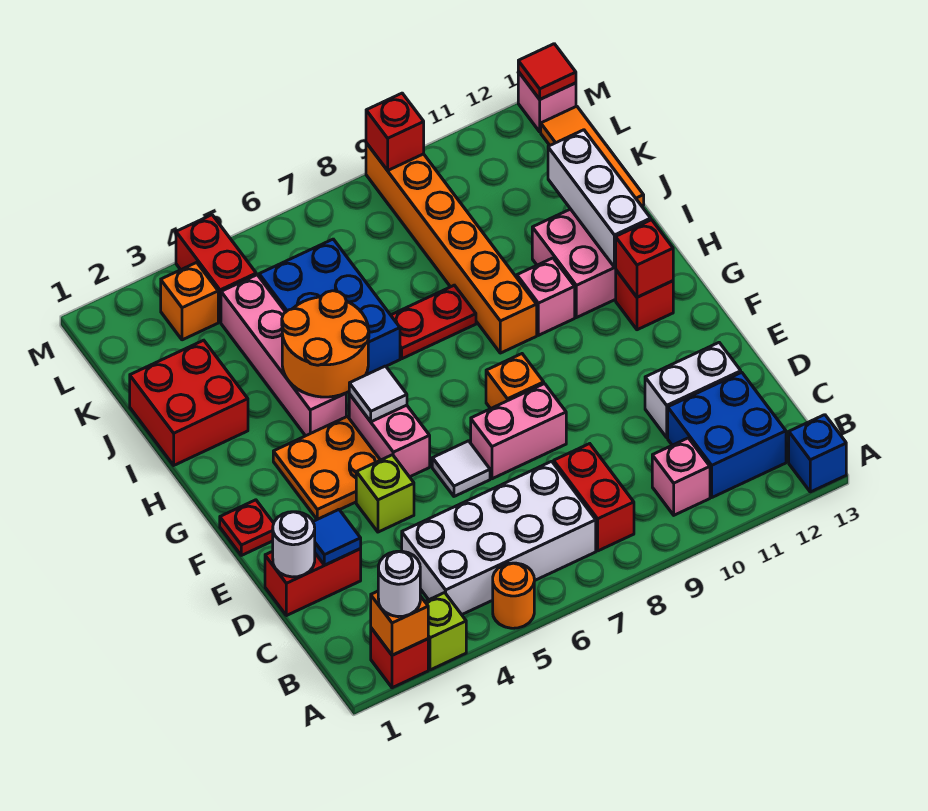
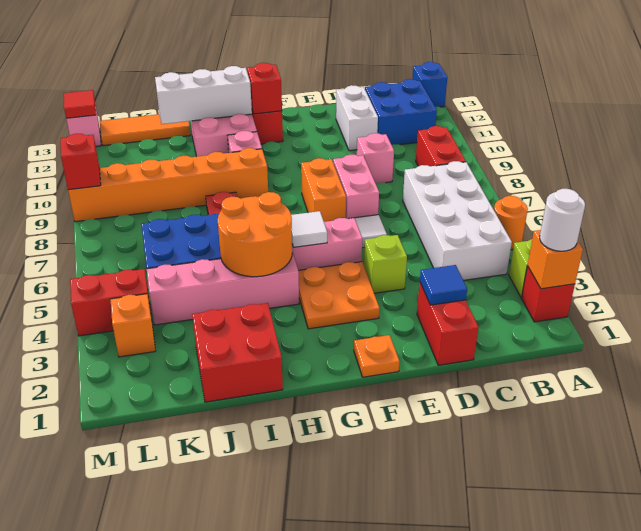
red 1x2 brick [554,444,634,551] -> red 1x2 brick turned to [416,126,466,166]
pink 1x1 brick [652,438,710,515] -> pink 1x1 brick moved to [357,133,394,184]
white 1x1 round brick [273,512,315,577] -> none
red 1x1 plate [220,500,274,555] -> orange 1x1 plate [354,335,400,377]
orange 1x1 brick [486,354,544,409] -> orange 1x2 brick [301,158,346,222]

